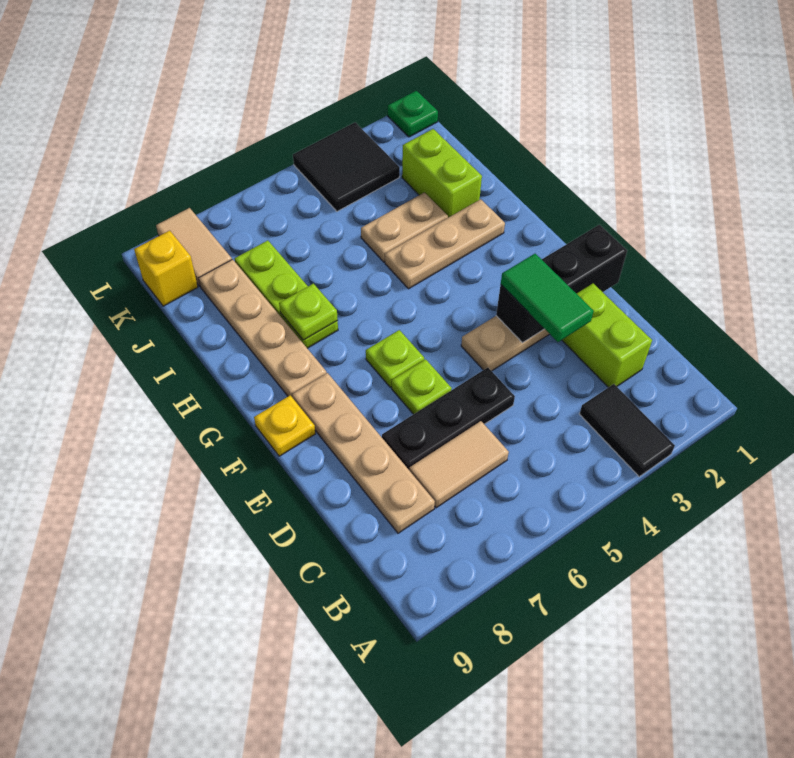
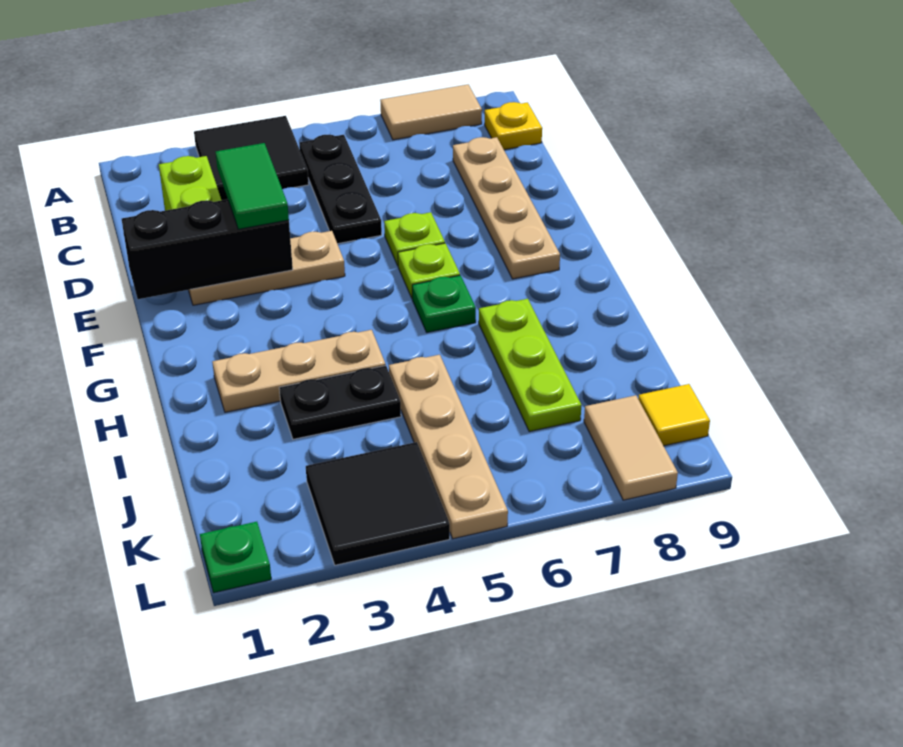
black 1x2 tile [580,384,675,477] -> black 2x2 tile [194,116,309,200]
tan 1x2 tile [409,421,509,508] -> tan 1x2 tile moved to [380,85,482,140]
black 1x3 plate [382,368,515,470] -> black 1x3 plate turned to [299,135,382,244]
yellow 1x1 plate [254,395,315,456] -> yellow 1x1 plate moved to [484,102,542,150]
none -> green 1x1 plate [412,275,476,332]
tan 1x4 plate [199,259,327,398] -> tan 1x4 plate moved to [389,355,508,539]
lime 1x1 plate [279,284,338,340] -> none
lime 1x2 brick [402,129,482,218] -> none
tan 1x2 plate [361,193,448,262] -> black 1x2 plate [279,366,401,439]
yellow 1x1 brick [134,231,198,306] -> yellow 1x1 tile [638,384,710,446]

